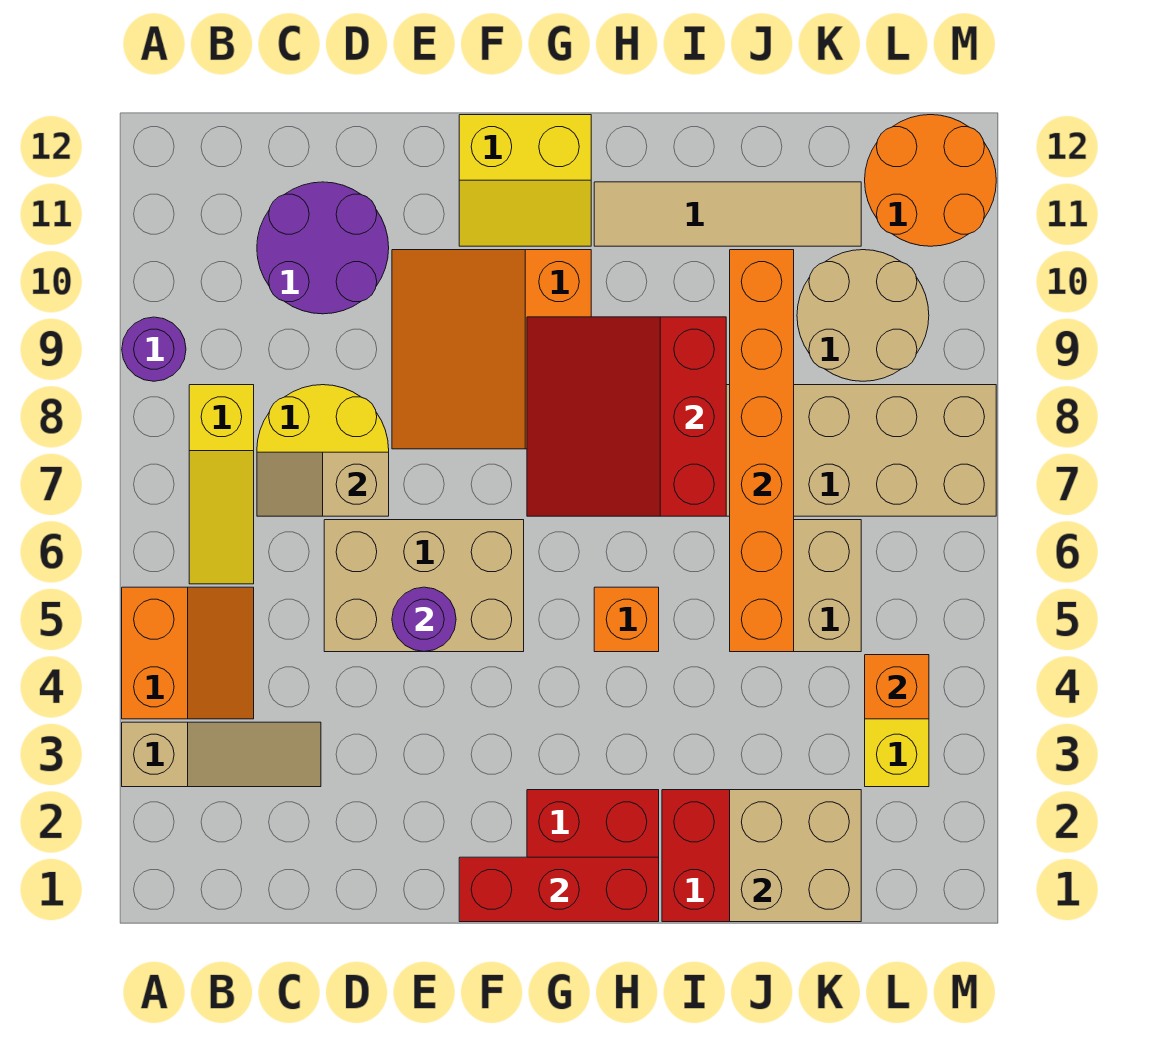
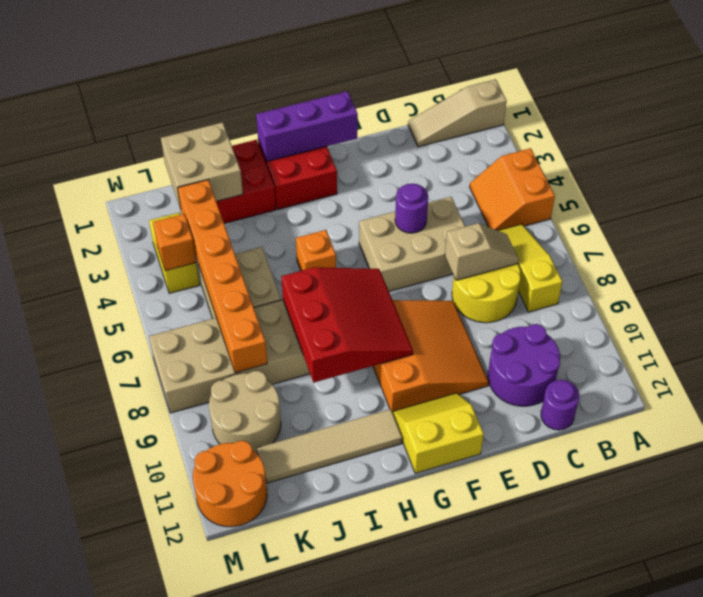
tan 1x3 slope [122,722,321,787] -> tan 1x3 slope moved to [408,79,507,147]
purple 1x1 round brick [122,317,186,381] -> purple 1x1 round brick moved to [541,380,579,430]
red 1x3 brick [459,857,659,922] -> purple 1x3 brick [256,91,358,161]
orange 1x6 brick [730,250,794,652] -> orange 1x6 brick moved to [178,180,267,373]

